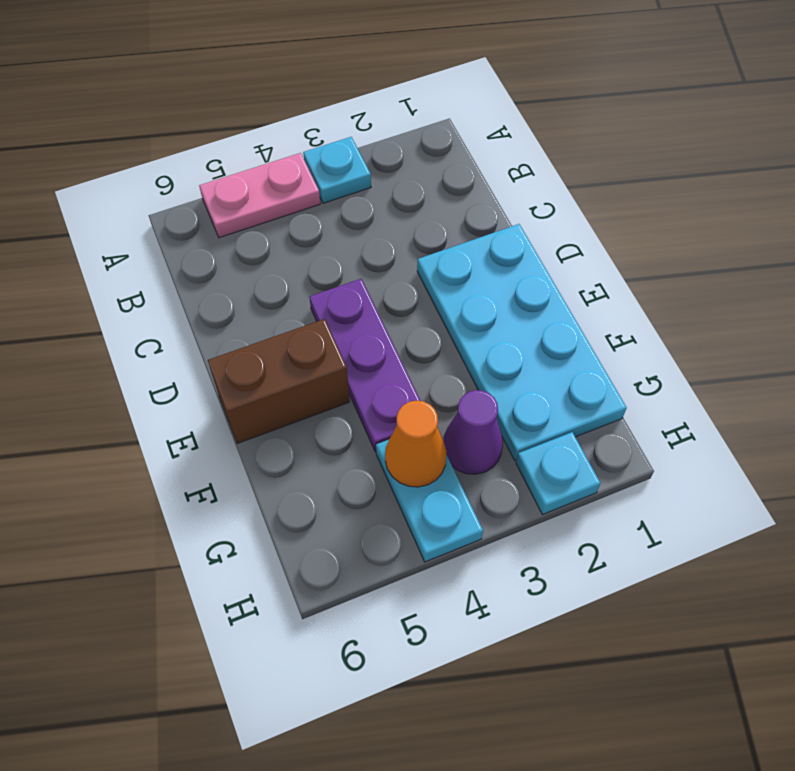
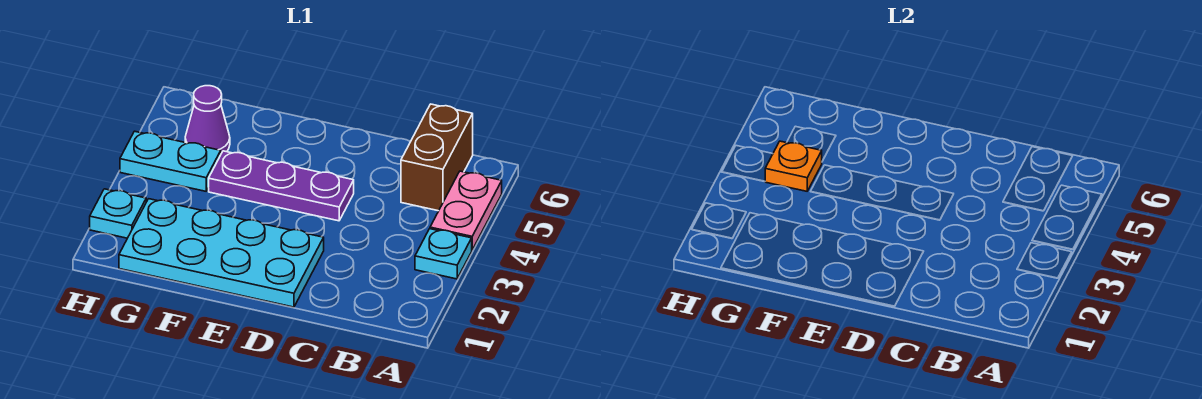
brown 1x2 brick [208,319,350,443] -> brown 1x2 brick moved to [401,104,473,211]
purple 1x1 cone [444,390,503,474] -> purple 1x1 cone moved to [185,86,230,153]
orange 1x1 cone [385,401,447,487] -> orange 1x1 plate [765,141,822,191]

